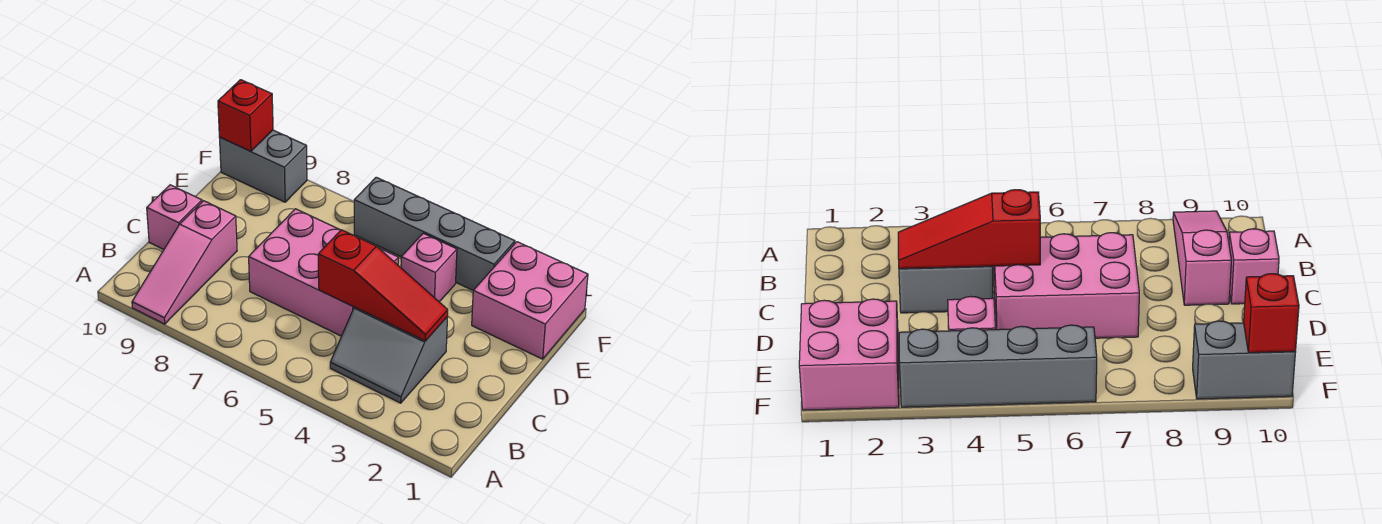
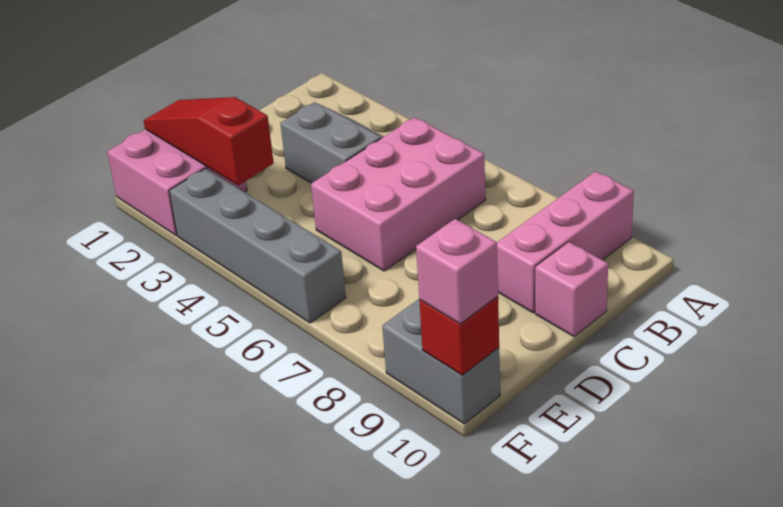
pink 1x3 slope [132,201,237,324] -> pink 1x3 brick [497,171,634,313]
red 1x3 slope [318,230,448,341] -> red 1x3 slope moved to [144,97,274,185]
pink 2x3 brick [249,209,399,336] -> pink 2x3 brick turned to [311,117,486,271]
pink 1x1 brick [401,233,457,302] -> pink 1x1 brick moved to [416,219,498,324]

